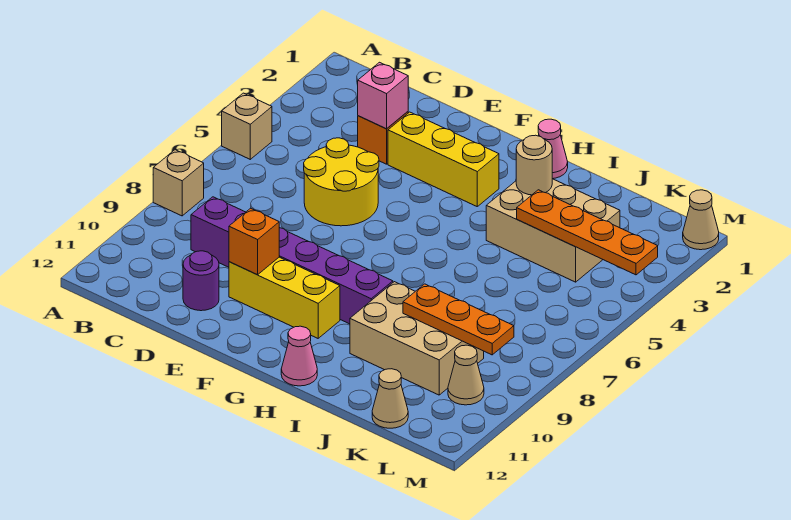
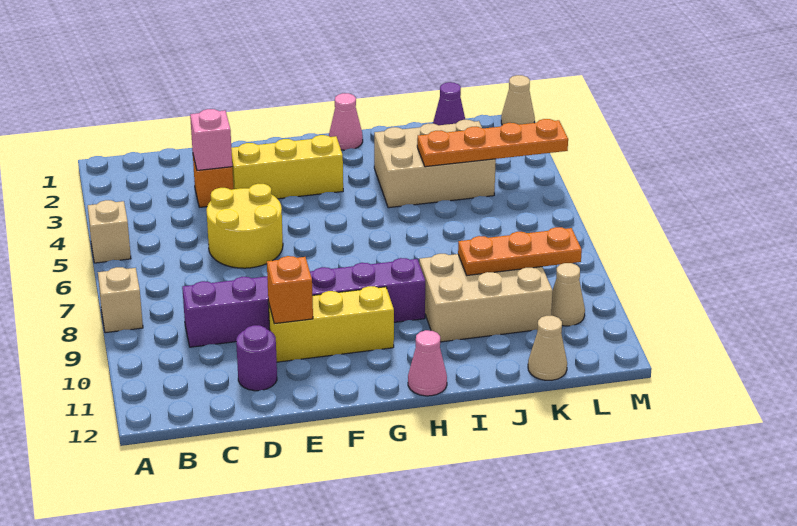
tan 1x1 round brick [516,135,552,195] -> none
none -> purple 1x1 cone [433,82,465,125]

